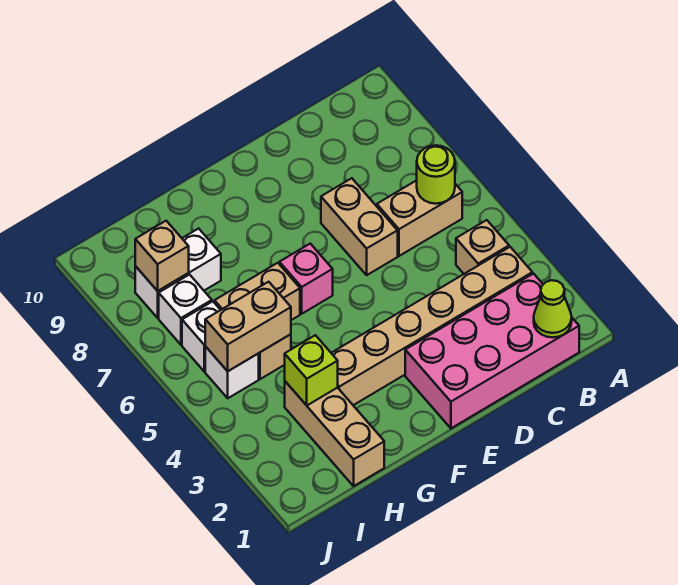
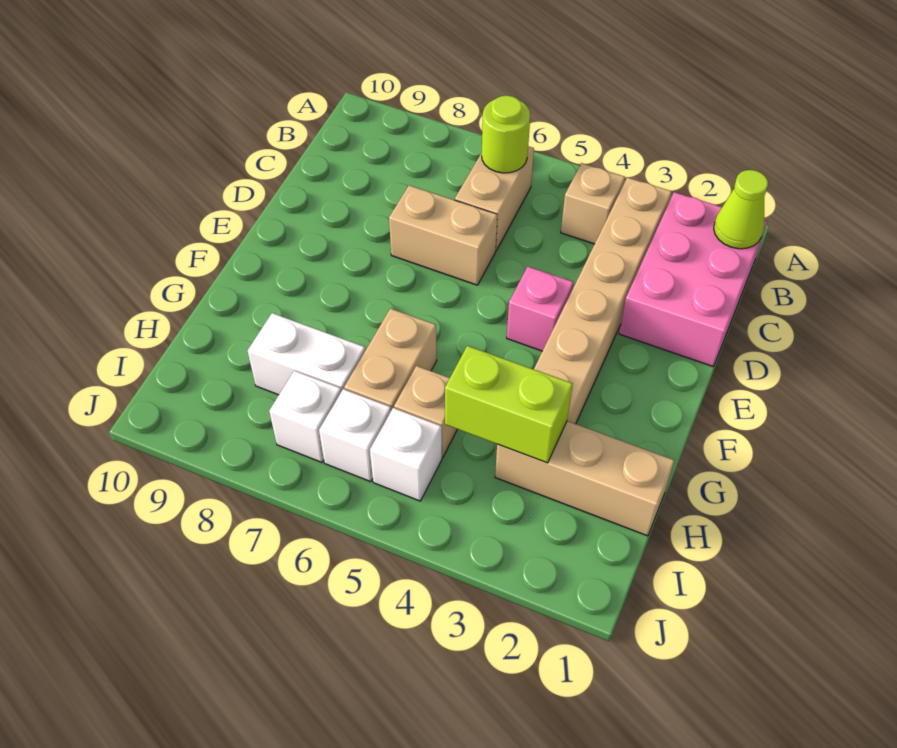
pink 2x4 brick [405,274,579,428] -> pink 2x3 brick [619,192,767,367]
pink 1x1 brick [279,244,333,314] -> pink 1x1 brick moved to [507,267,573,351]
lime 1x1 brick [285,335,338,405] -> lime 1x2 brick [445,346,573,463]
tan 1x2 brick [205,282,291,371] -> none
white 1x2 brick [135,228,221,318] -> white 1x2 brick turned to [248,313,365,395]
tan 1x1 brick [135,221,189,291] -> none

